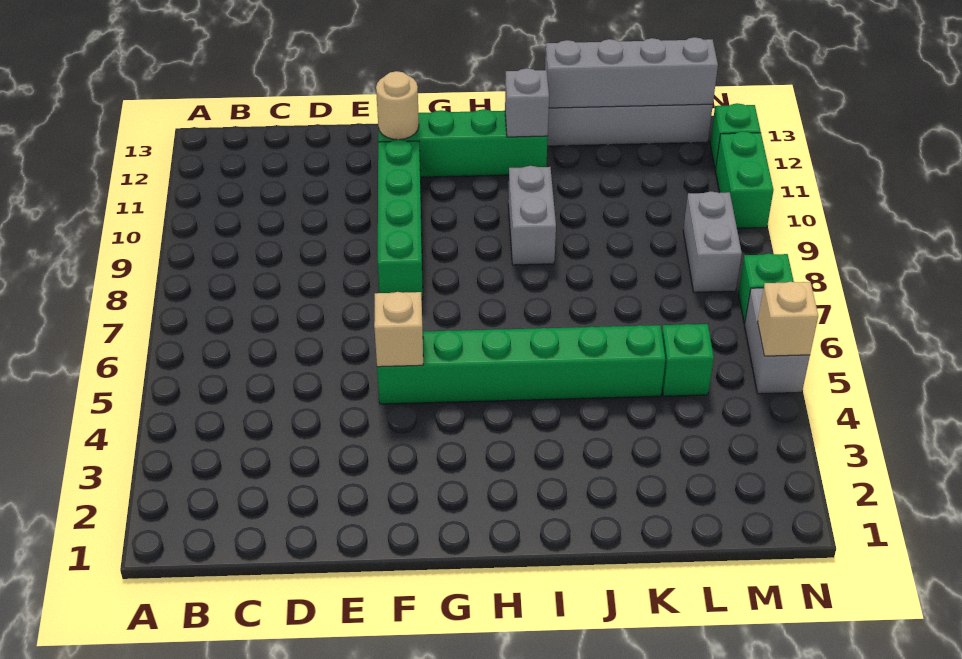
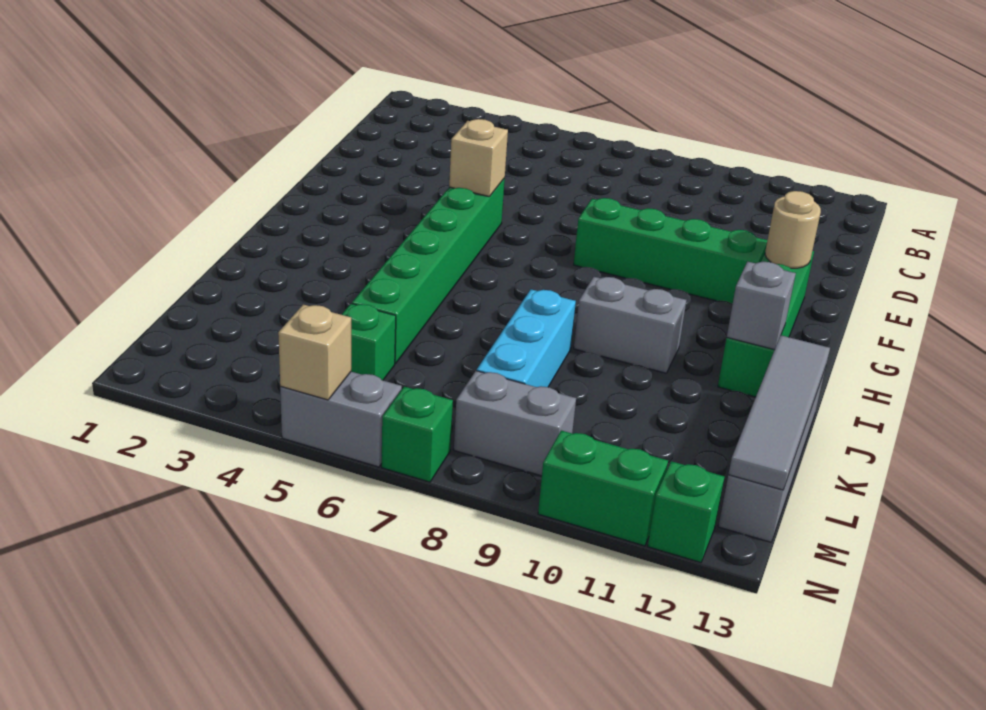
none -> cyan 1x3 brick [477,289,576,387]
grey 1x4 brick [545,37,718,108] -> grey 1x4 tile [728,335,830,490]

